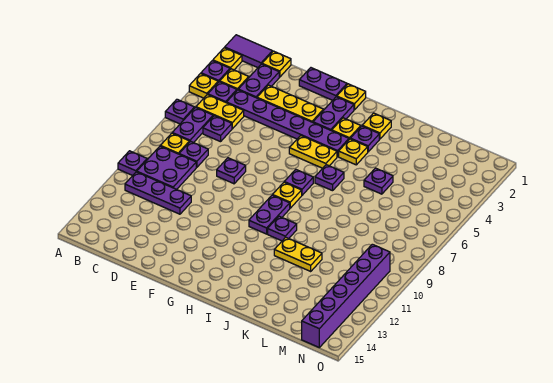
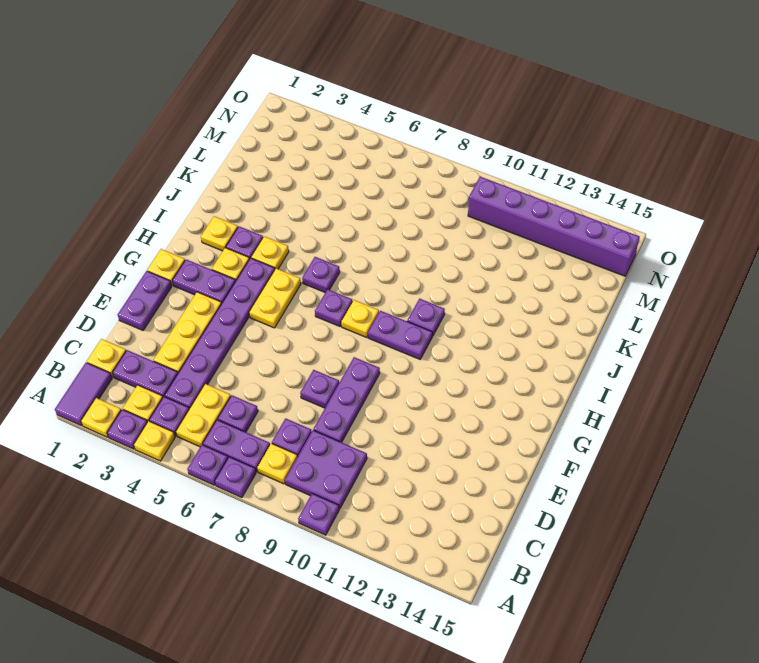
purple 1x3 plate [125,172,191,214] -> purple 1x3 plate moved to [313,357,380,442]
yellow 1x2 plate [274,237,322,271] -> none
purple 1x1 plate [364,168,393,194] -> purple 1x1 plate moved to [215,457,256,498]

